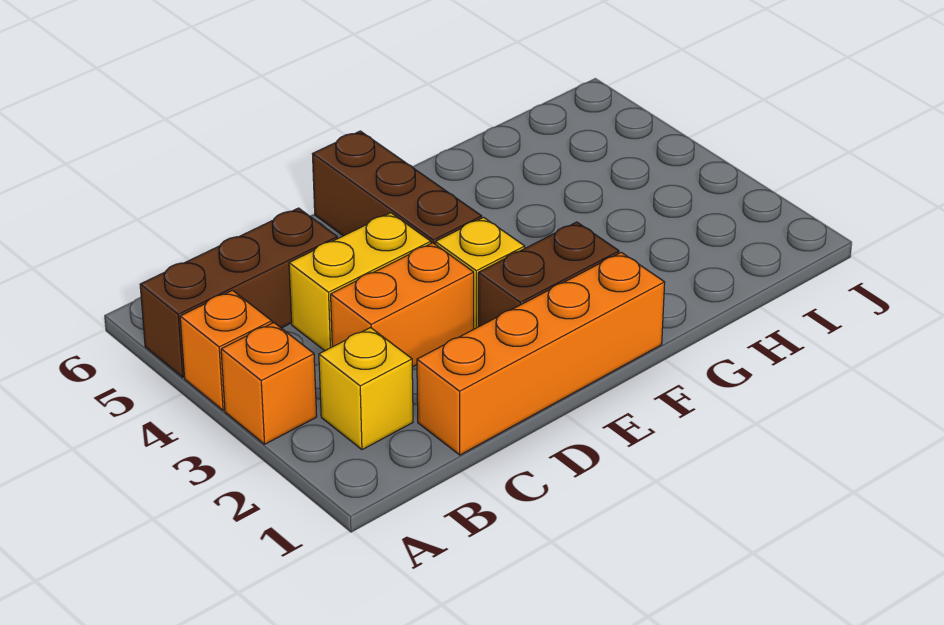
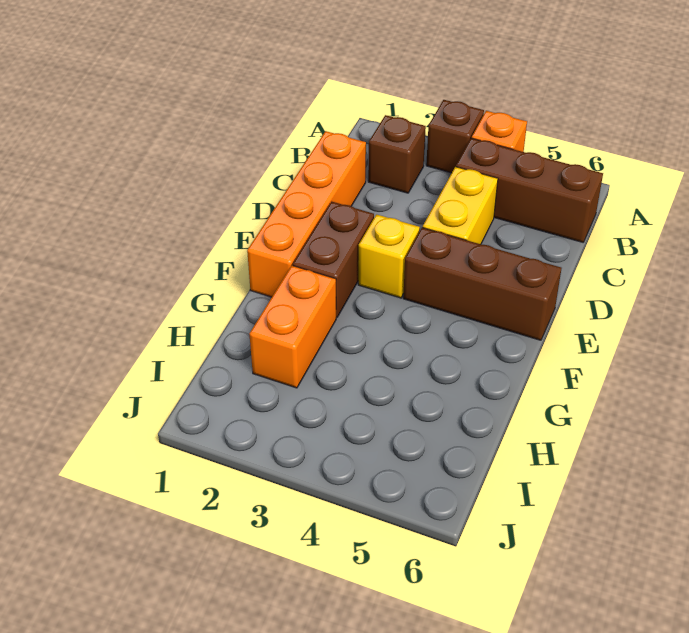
orange 1x1 brick [221,323,317,444] -> brown 1x1 brick [426,100,484,173]
brown 1x3 brick [140,208,337,377] -> brown 1x3 brick turned to [456,138,603,242]
yellow 1x1 brick [319,328,413,450] -> brown 1x1 brick [368,115,426,193]
orange 1x2 brick [331,243,474,367] -> orange 1x2 brick moved to [249,266,336,388]

